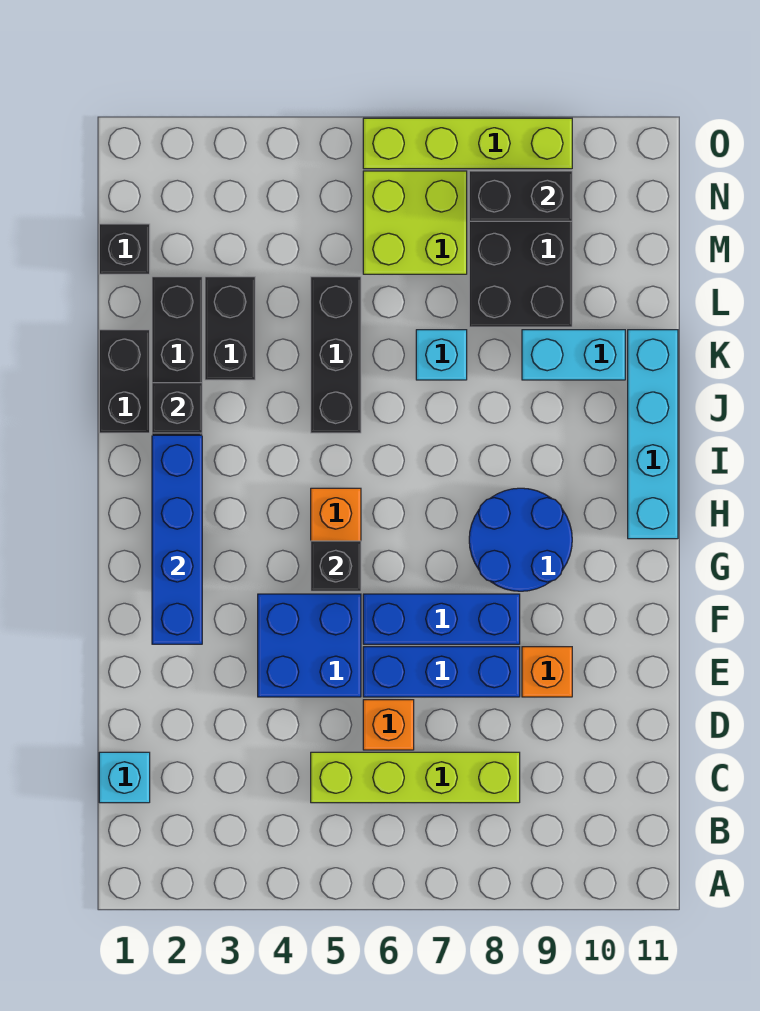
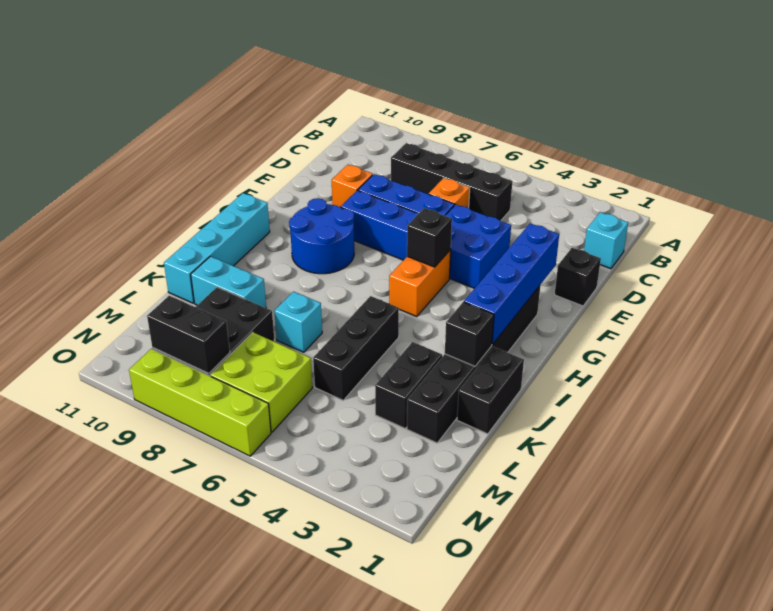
lime 1x4 brick [311,752,520,803] -> black 1x4 brick [391,143,512,221]
black 1x1 brick [99,224,150,274] -> black 1x1 brick moved to [555,248,601,306]

